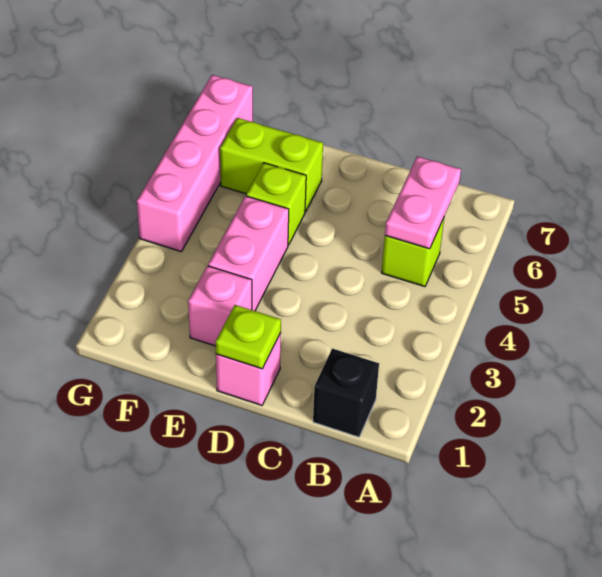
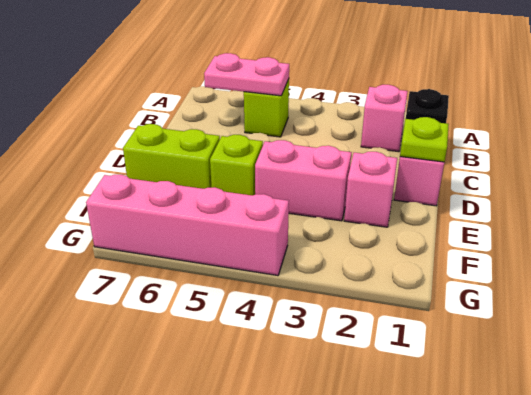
none -> pink 1x1 brick [361,85,408,152]
lime 1x2 brick [220,118,323,212] -> lime 1x2 brick turned to [123,124,220,189]

